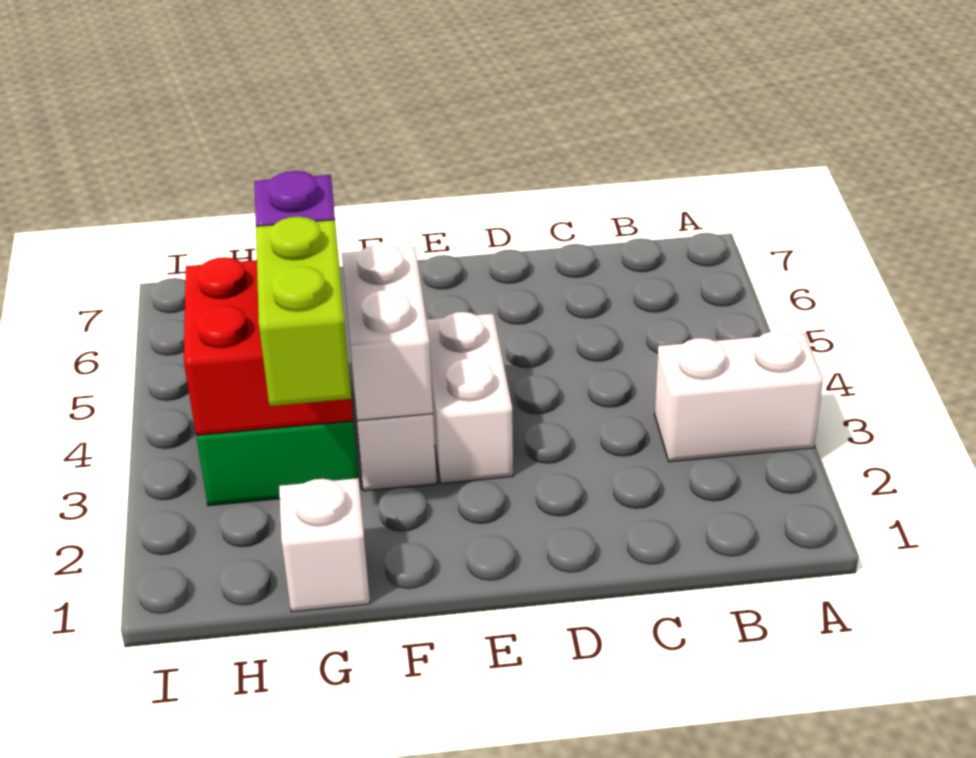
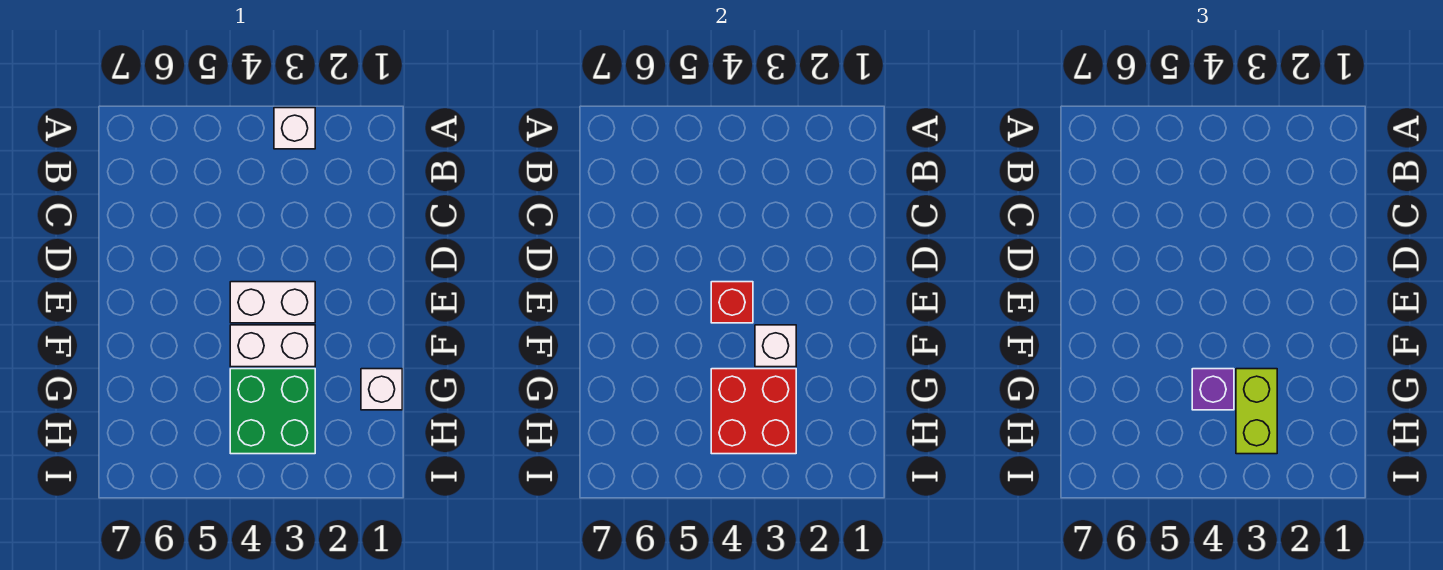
white 1x2 brick [655,331,823,462] -> white 1x1 brick [274,108,315,149]
none -> red 1x1 brick [711,282,753,323]
white 1x2 brick [342,244,433,421] -> white 1x1 brick [755,325,796,367]
lime 1x2 brick [256,216,351,406] -> lime 1x2 brick turned to [1236,369,1277,454]

